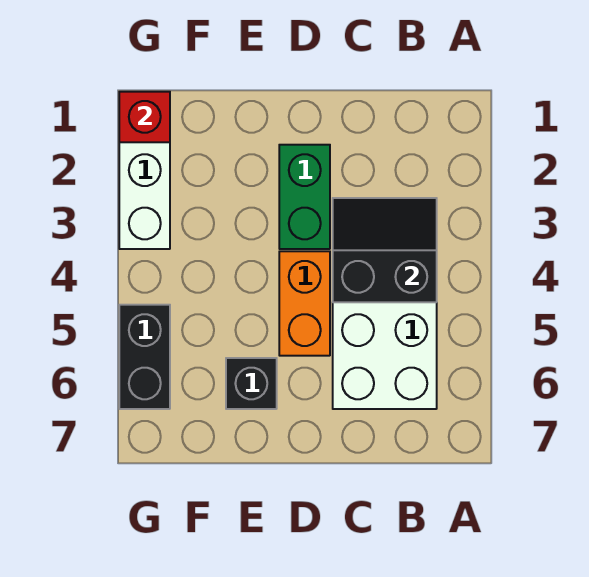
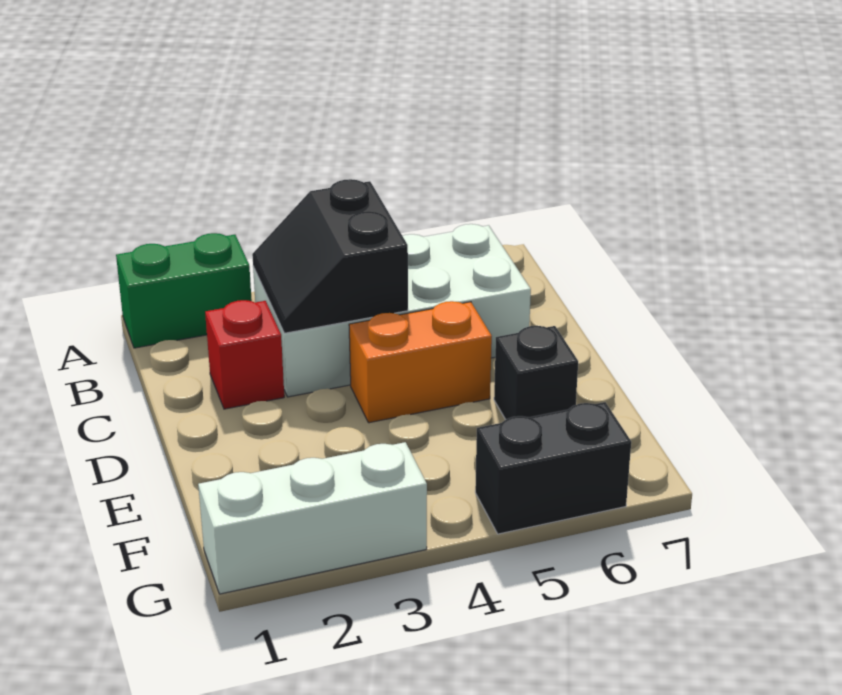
green 1x2 brick [279,145,330,249] -> green 1x2 brick moved to [116,233,252,348]
red 1x1 brick [119,92,170,142] -> red 1x1 brick moved to [205,300,284,409]

